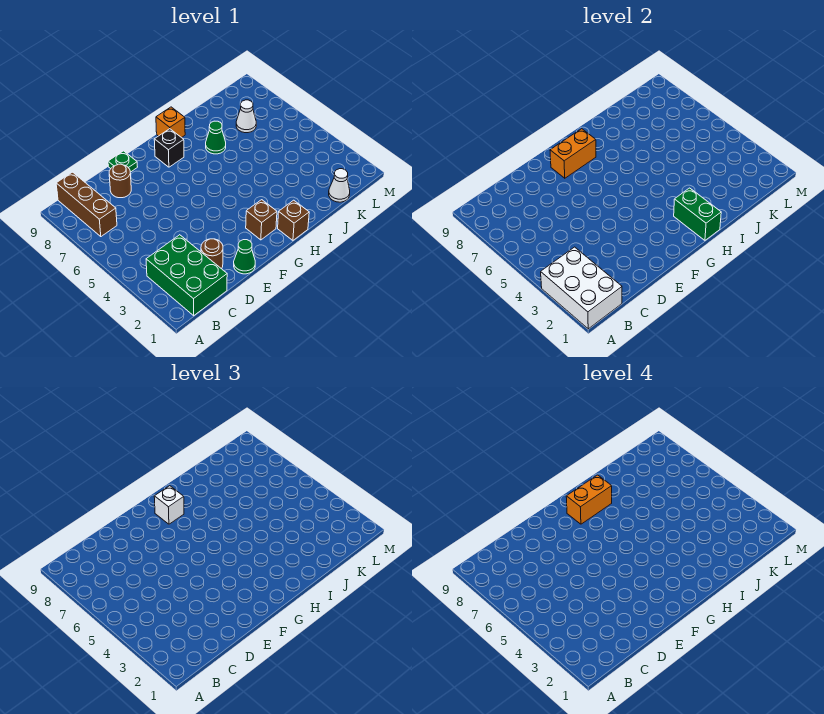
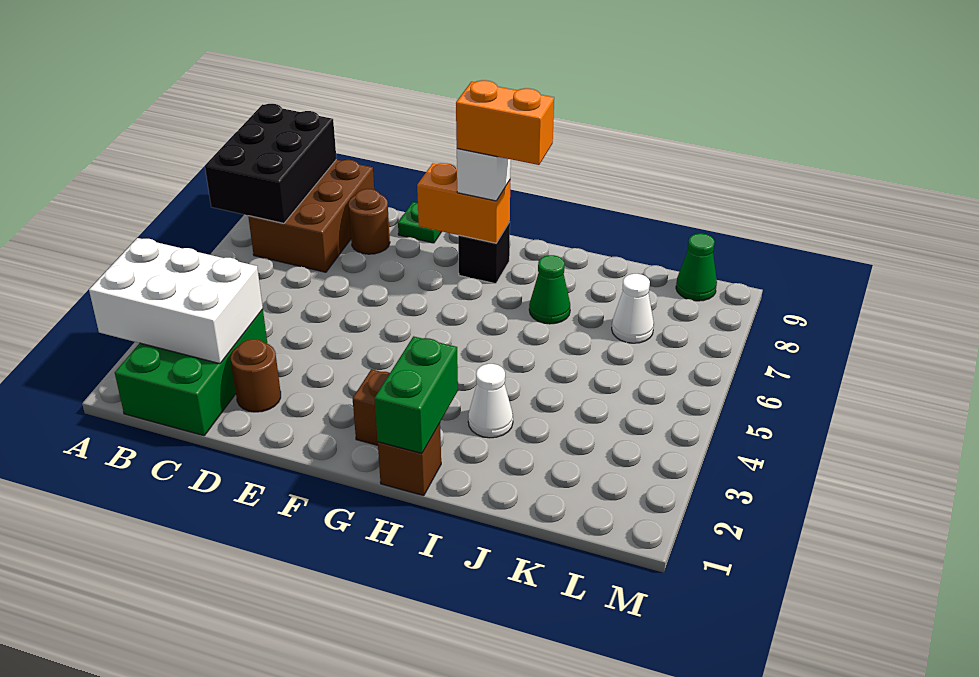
white 2x3 brick [541,247,622,329] -> white 2x3 brick turned to [89,238,263,364]
none -> black 2x3 brick [205,104,336,223]
brown 1x3 brick [56,172,117,237] -> brown 2x3 brick [248,160,374,272]
green 1x1 cone [234,240,255,274] -> green 1x1 cone moved to [676,233,717,301]
orange 1x1 brick [156,107,185,138] -> none
white 1x1 cone [329,169,350,202] -> white 1x1 cone moved to [468,364,513,438]

